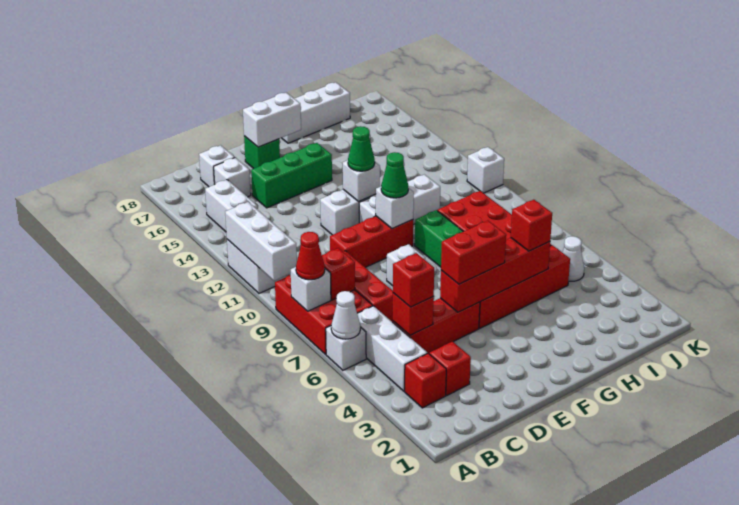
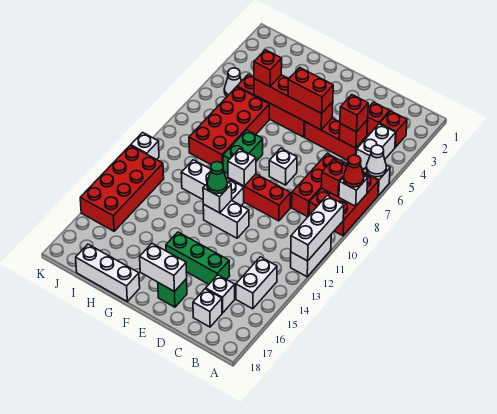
white 1x3 brick [357,306,427,391] -> white 1x2 brick [356,124,396,169]
green 1x1 cone [381,152,408,198] -> none
none -> red 2x4 brick [80,145,164,231]

